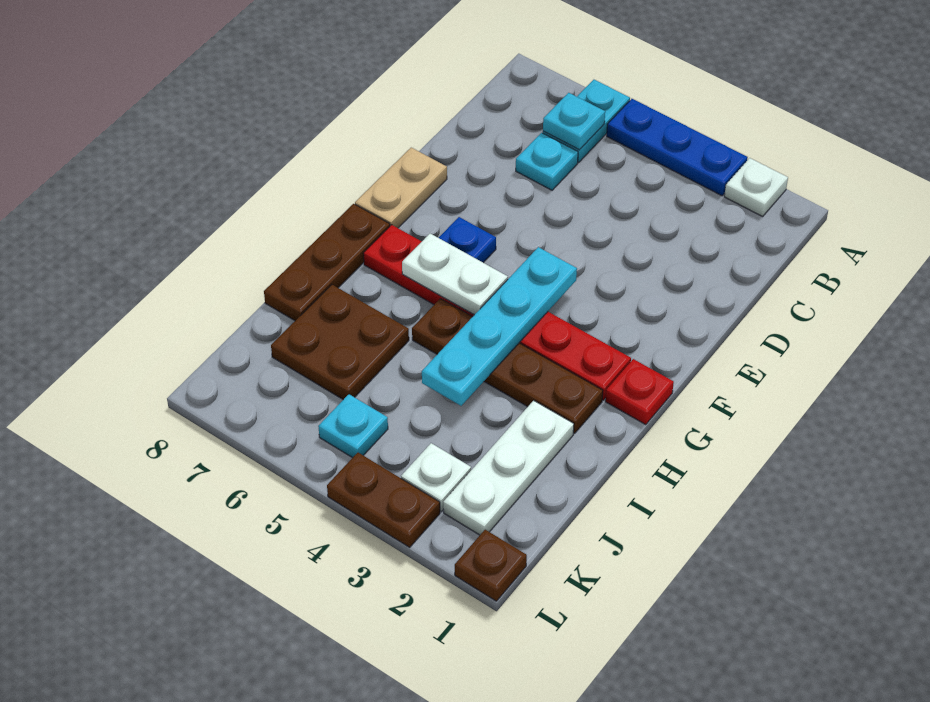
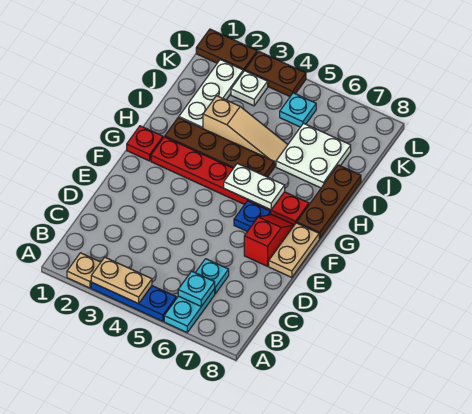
white 1x1 plate [724,158,788,217] -> tan 1x1 plate [67,253,101,288]
none -> tan 1x2 plate [91,257,152,304]
none -> red 1x2 slope [244,215,294,266]
cyan 1x4 plate [422,247,577,406] -> none
none -> tan 1x3 slope [203,96,288,167]
brown 2x2 plate [271,285,409,400] -> white 2x2 plate [276,123,351,188]
brown 1x1 plate [455,530,527,601] -> brown 1x2 plate [196,29,257,72]

